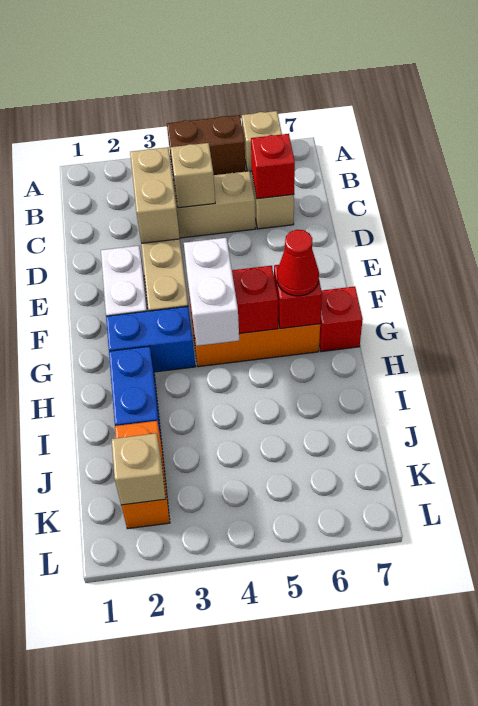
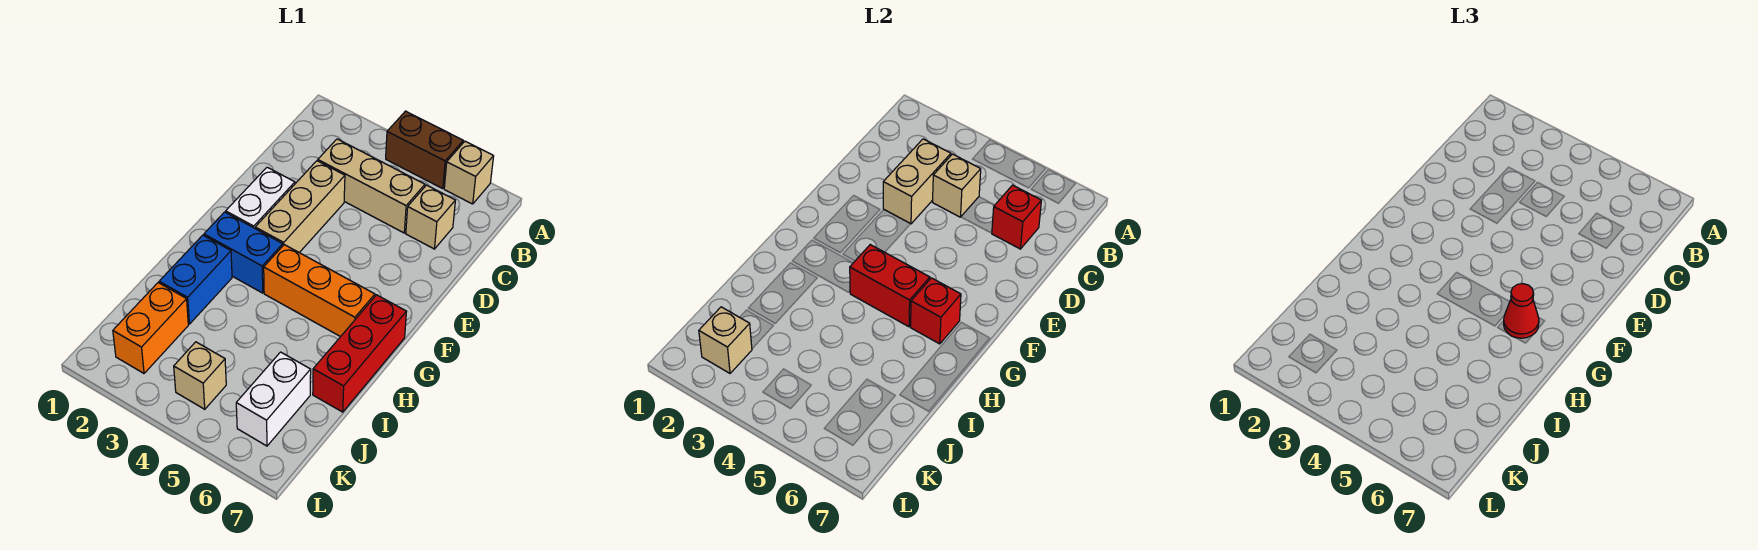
white 1x2 brick [184,238,239,346] -> white 1x2 brick moved to [236,352,311,446]
red 1x1 brick [319,287,363,352] -> red 1x3 brick [313,295,407,412]
none -> tan 1x1 brick [174,342,226,409]

